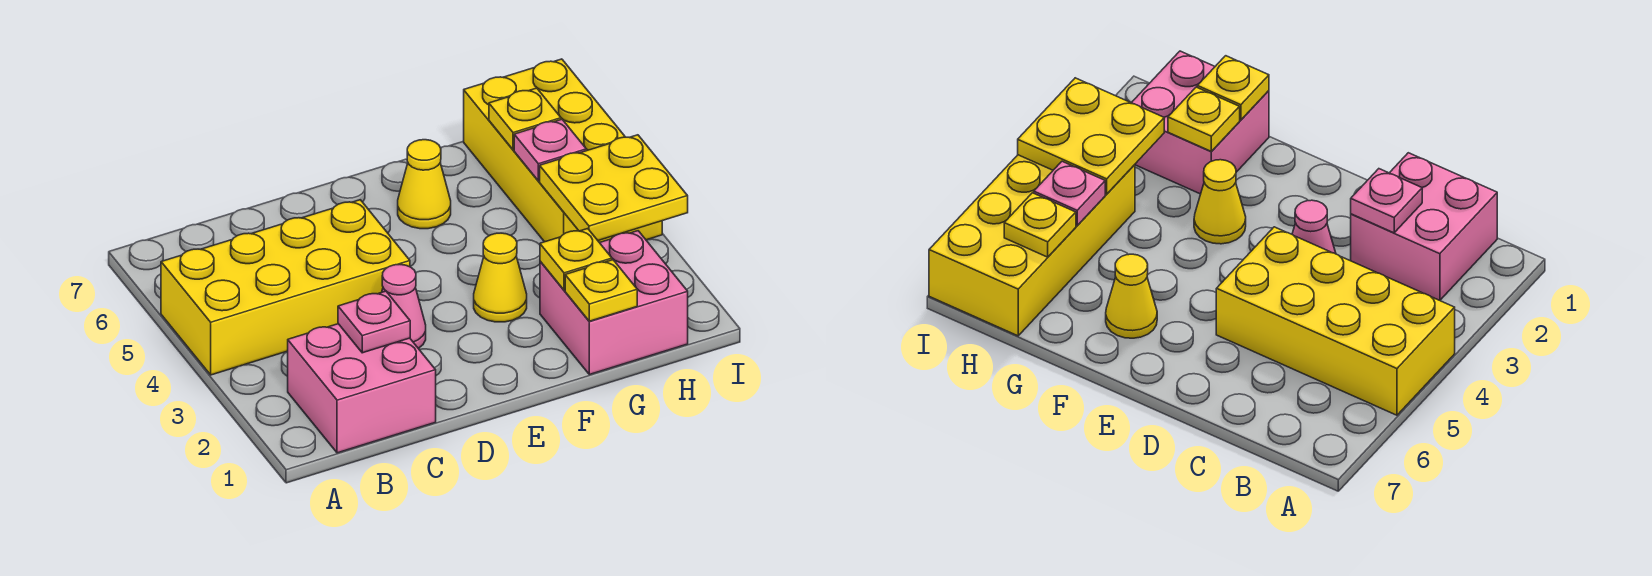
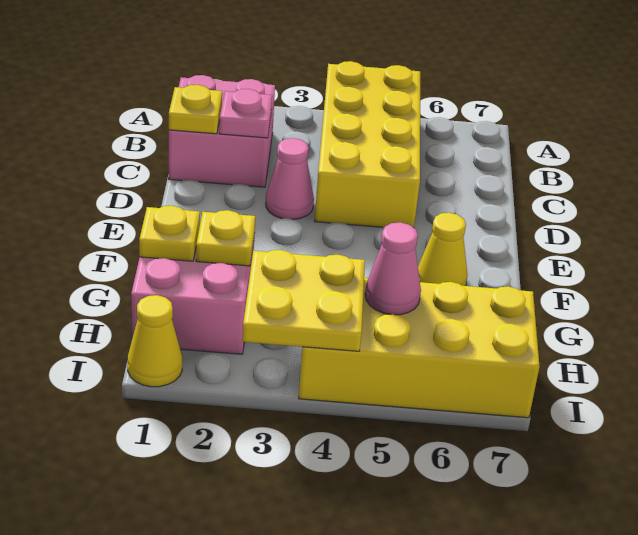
yellow 1x1 cone [474,233,527,322] -> yellow 1x1 cone moved to [128,295,183,387]
pink 1x1 plate [514,119,586,181] -> pink 1x1 cone [365,222,421,315]
yellow 1x1 plate [489,88,561,150] -> yellow 1x1 plate moved to [169,85,222,134]

